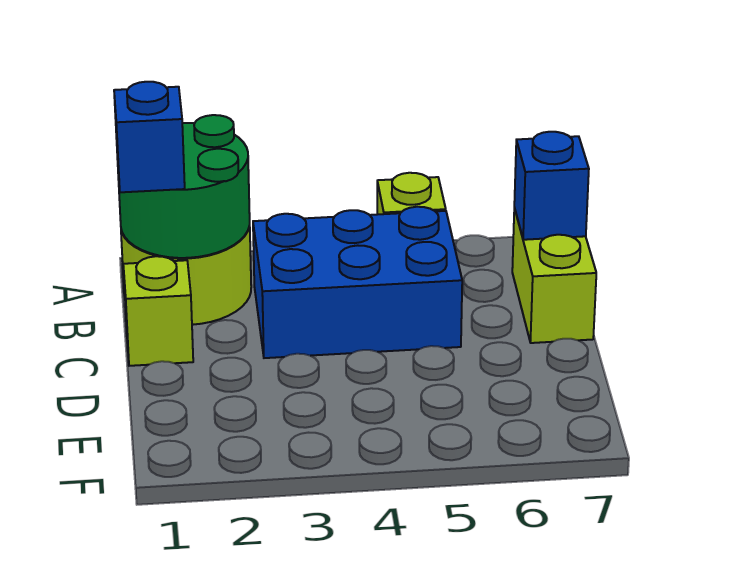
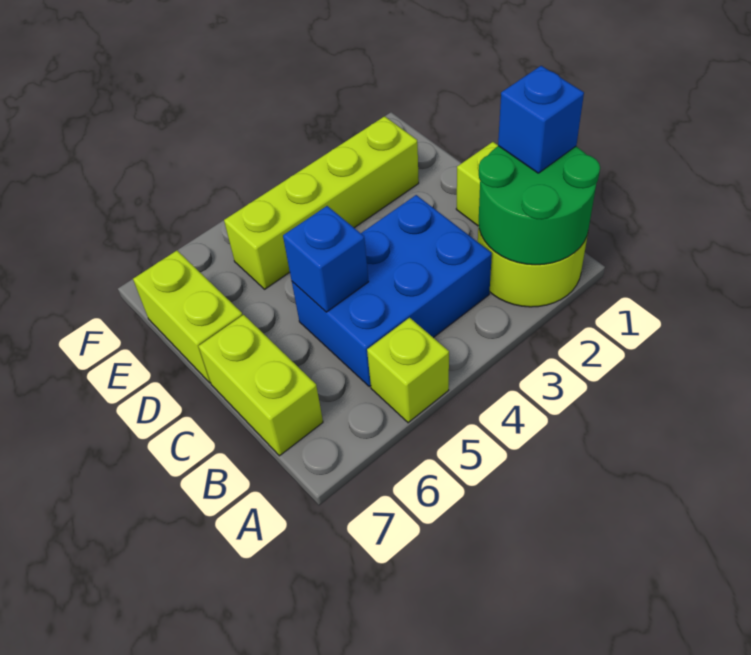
blue 1x1 brick [514,132,589,240] -> blue 1x1 brick moved to [283,206,369,312]
none -> lime 1x2 brick [133,251,242,383]
none -> lime 1x4 brick [224,116,419,289]

